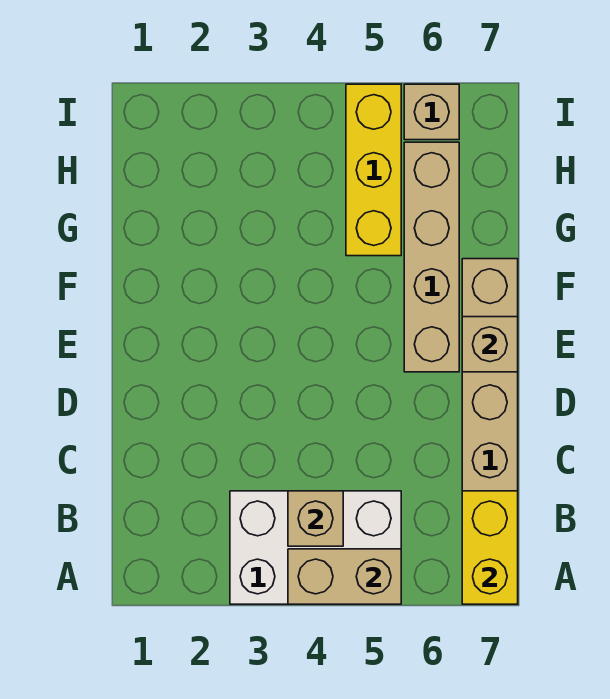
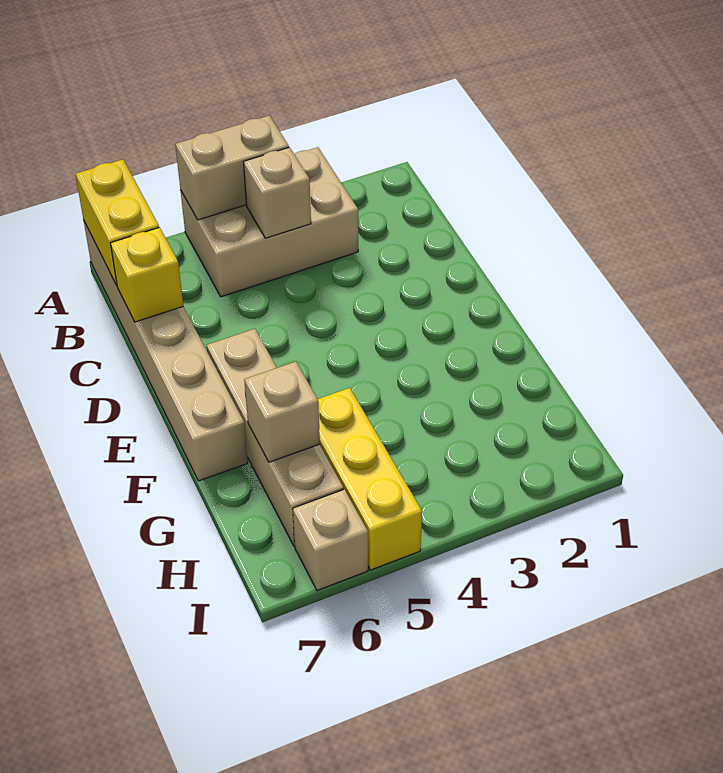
white 2x3 brick [230,491,401,604] -> tan 2x3 brick [180,147,358,297]
none -> yellow 1x1 brick [111,227,183,322]
tan 1x1 brick [462,317,518,372] -> tan 1x1 brick moved to [244,362,320,462]

